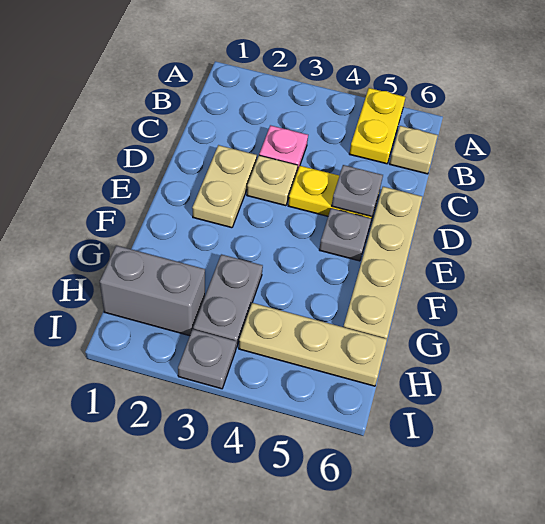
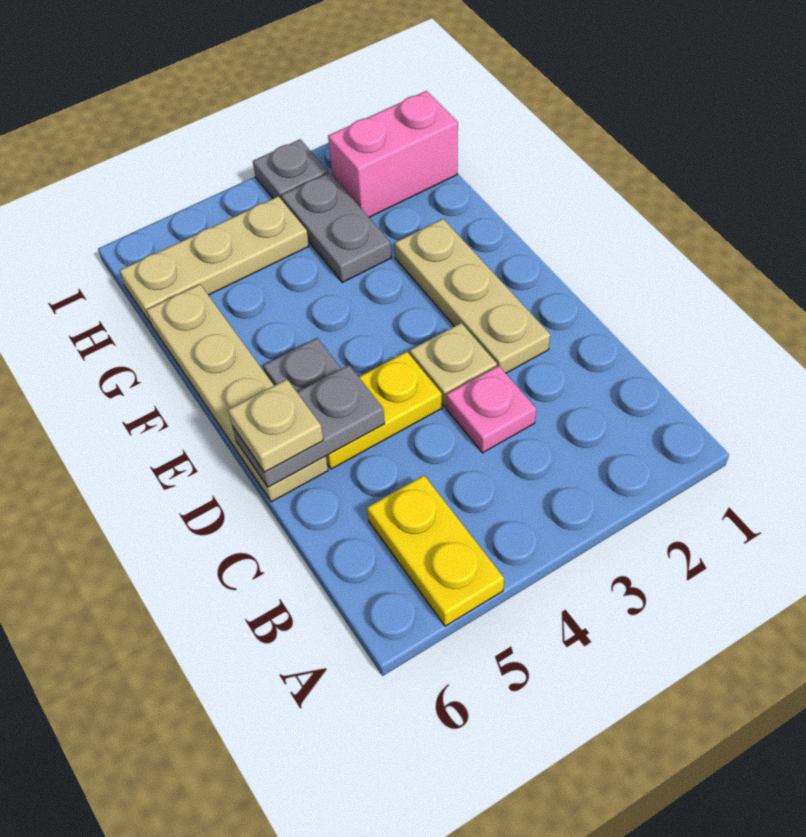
tan 1x1 plate [389,126,438,174] -> tan 1x1 plate moved to [228,379,323,472]
tan 1x2 plate [192,145,257,228] -> tan 1x3 plate [395,219,550,373]
grey 1x1 plate [332,165,383,217] -> grey 1x2 plate [232,365,385,487]
grey 1x2 brick [100,246,205,336] -> pink 1x2 brick [328,91,458,217]

